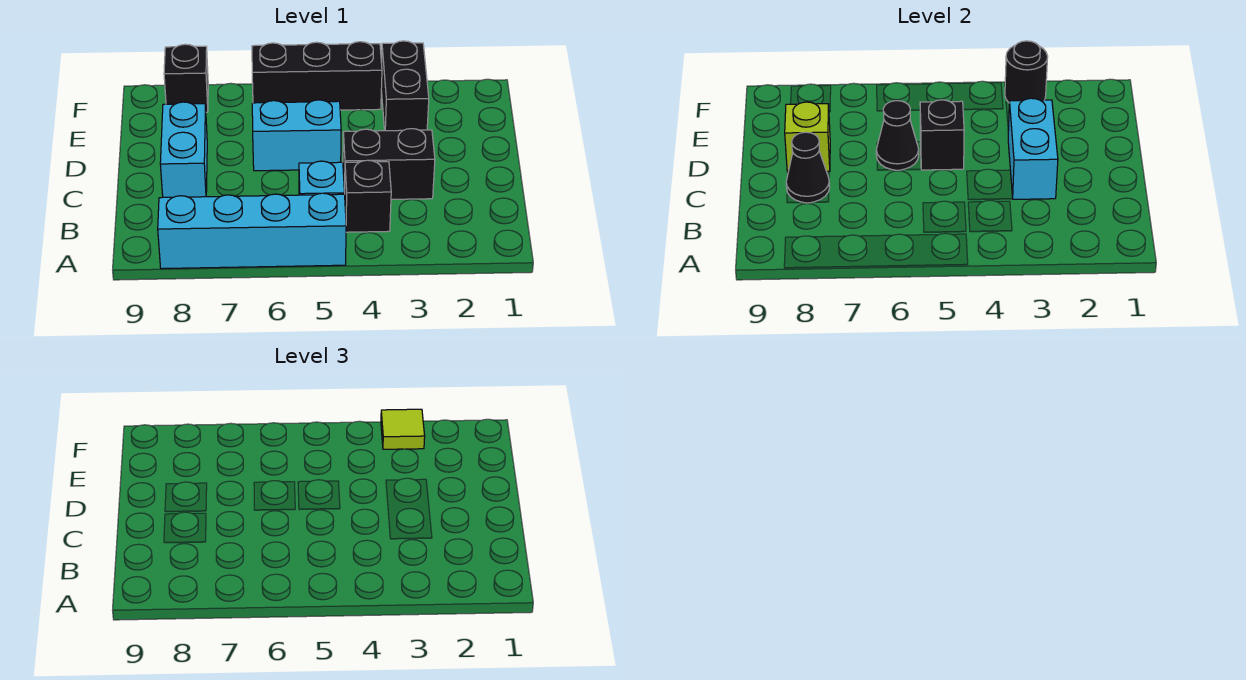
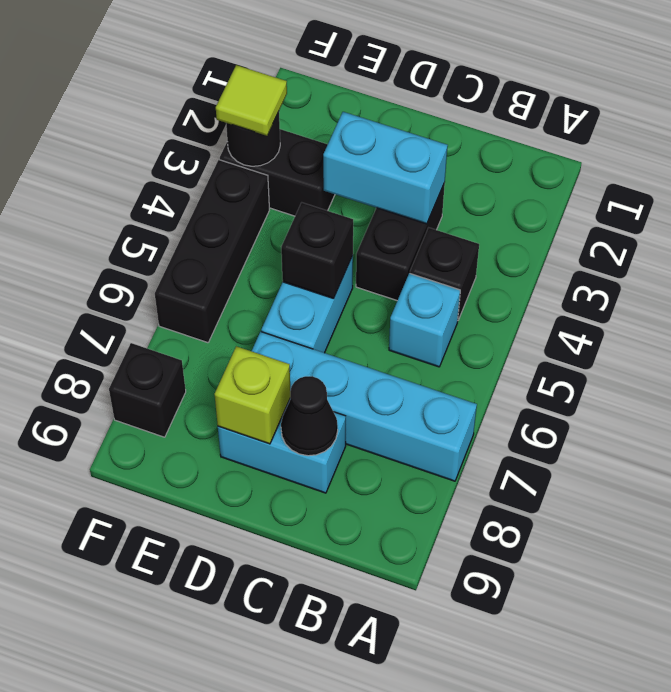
cyan 1x4 brick [158,193,346,269] -> cyan 1x4 brick turned to [252,332,477,481]
black 1x1 cone [876,101,919,170] -> none

